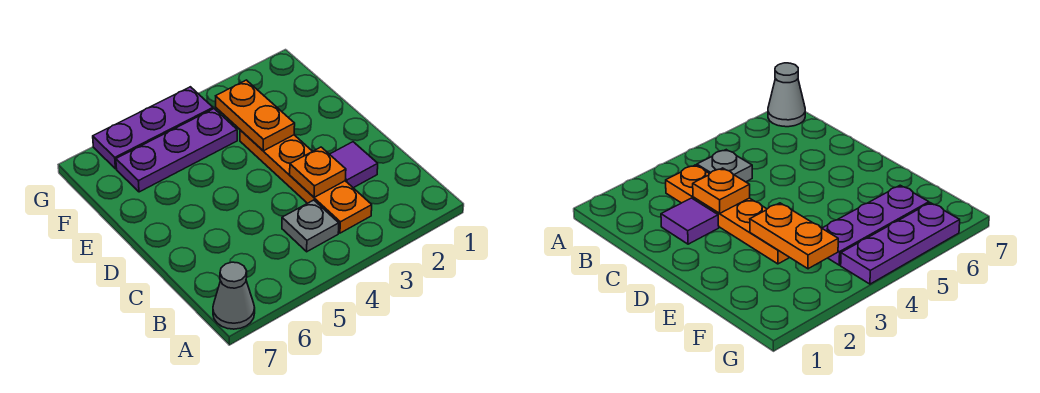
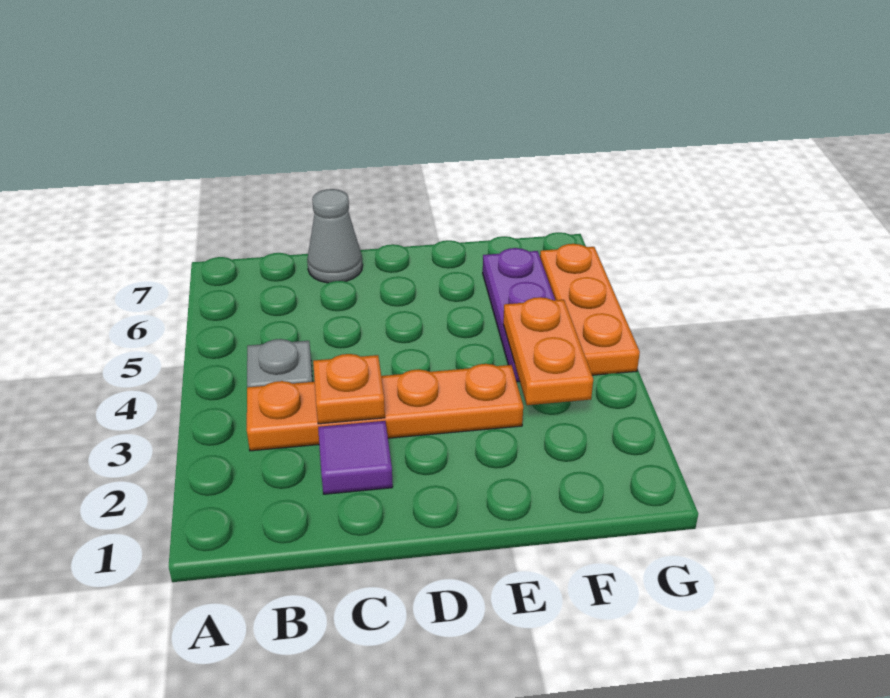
grey 1x1 cone [213,262,255,329] -> grey 1x1 cone moved to [307,189,363,283]
orange 1x2 plate [216,80,295,151] -> orange 1x2 plate turned to [503,297,593,405]
purple 1x3 plate [93,87,213,169] -> orange 1x3 plate [540,244,640,375]

